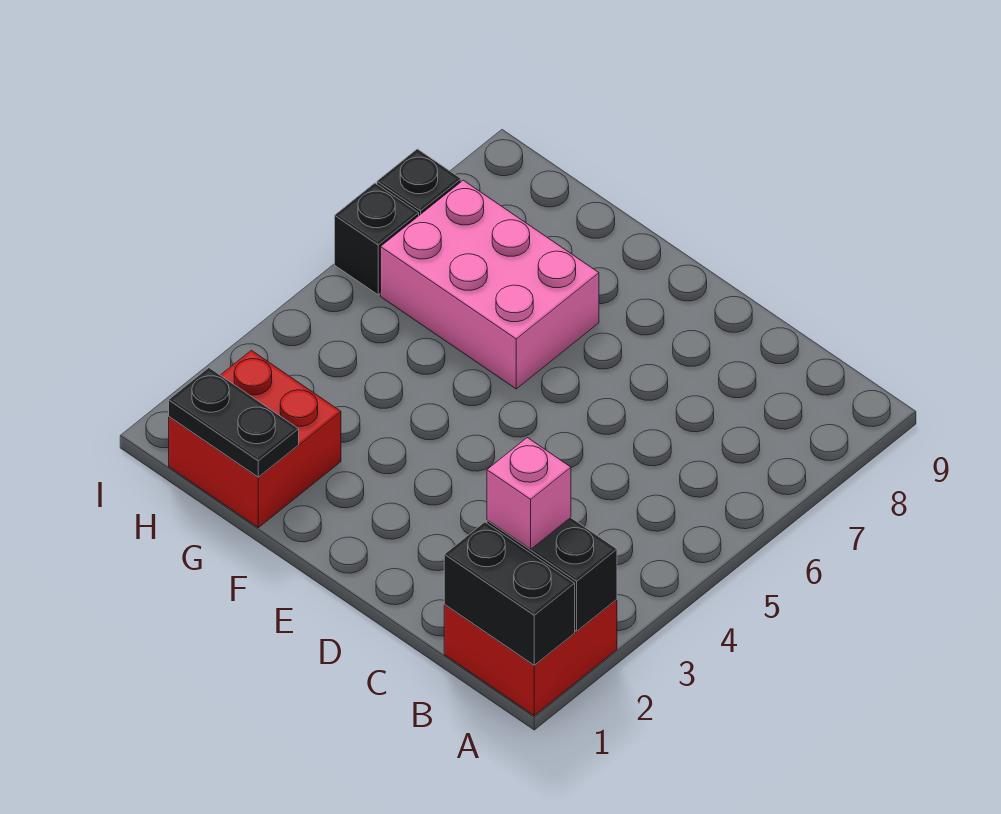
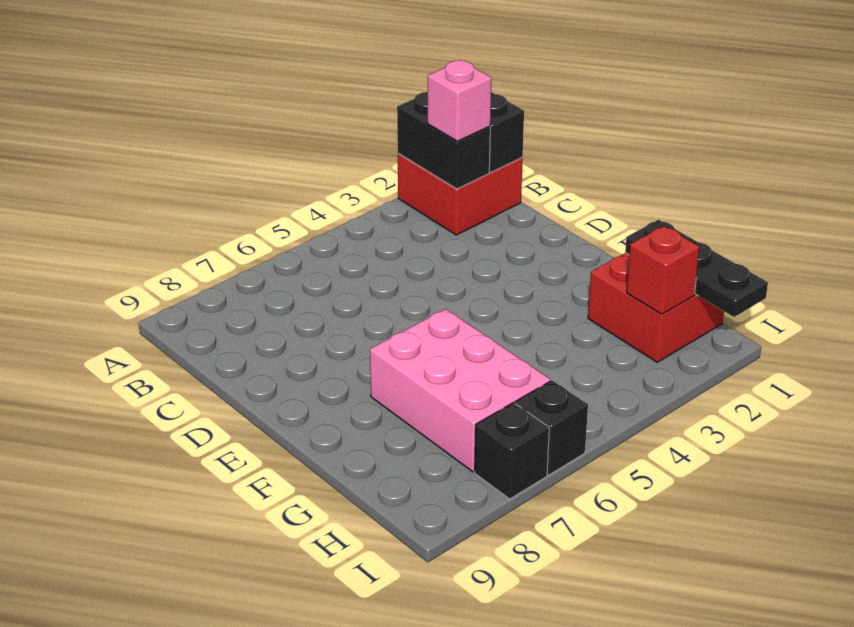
black 1x2 plate [169,368,299,477] -> black 1x3 plate [625,220,768,317]
none -> red 1x1 brick [627,226,699,314]

